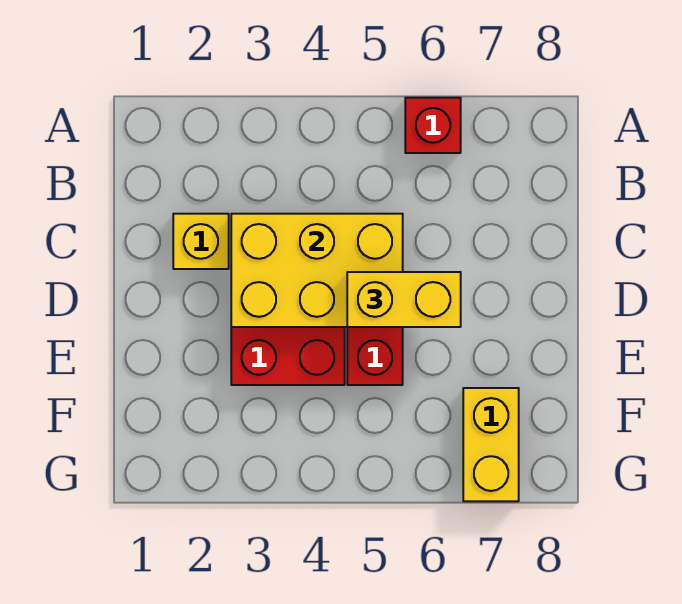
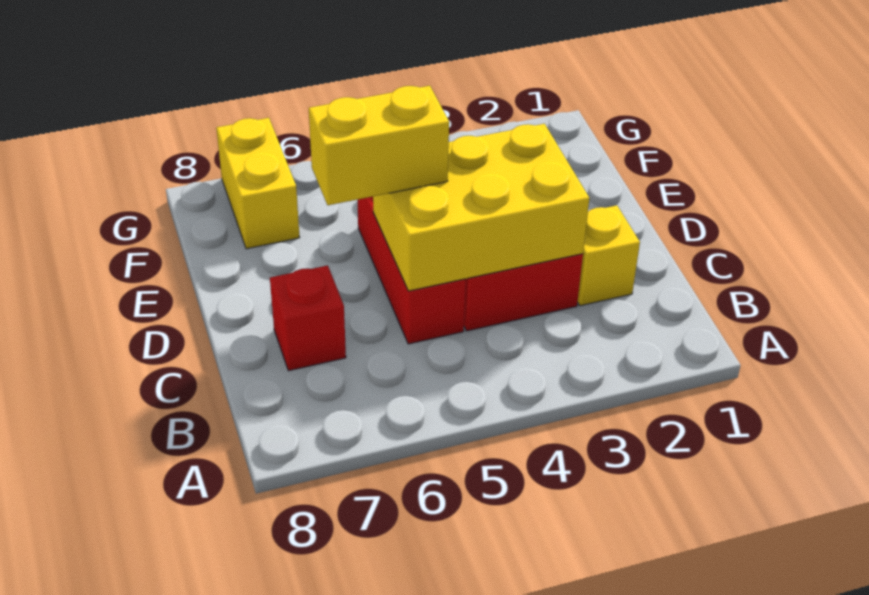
red 1x1 brick [405,98,461,153] -> red 1x1 brick moved to [270,265,346,371]

